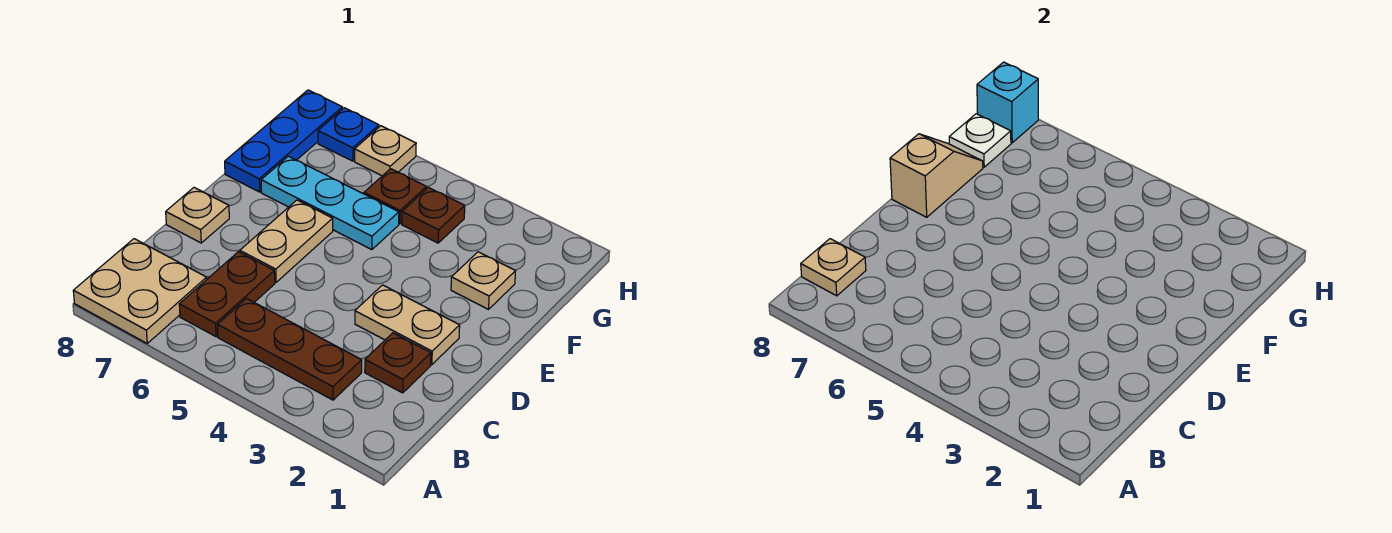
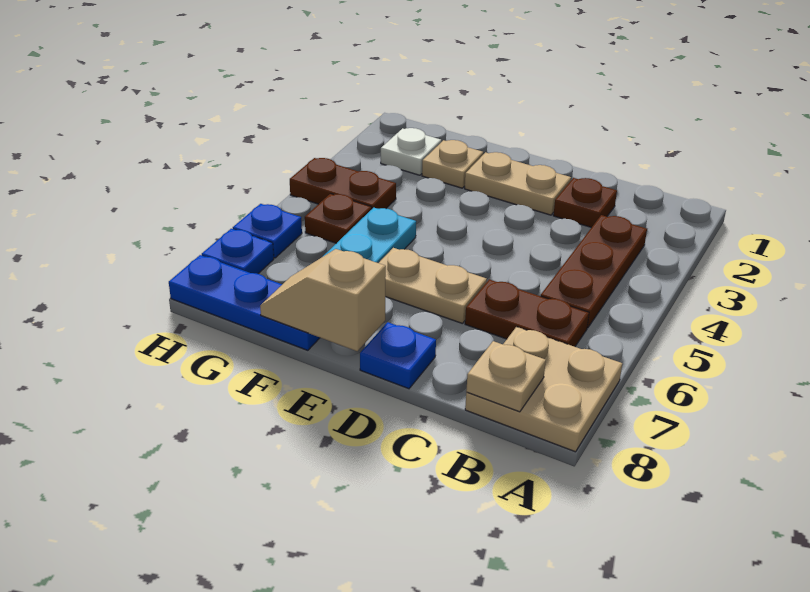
tan 1x2 plate [355,285,460,365] -> tan 1x2 plate turned to [465,152,571,215]
tan 1x1 plate [166,188,229,243] -> blue 1x1 plate [360,322,436,389]
brown 1x1 plate [402,188,465,243] -> brown 1x2 plate [290,158,396,209]
white 1x1 plate [949,114,1011,167] -> white 1x1 plate moved to [381,128,441,175]
tan 1x1 plate [355,126,416,176] -> blue 1x1 plate [233,204,302,258]
cyan 1x1 brick [977,62,1038,143] -> none

